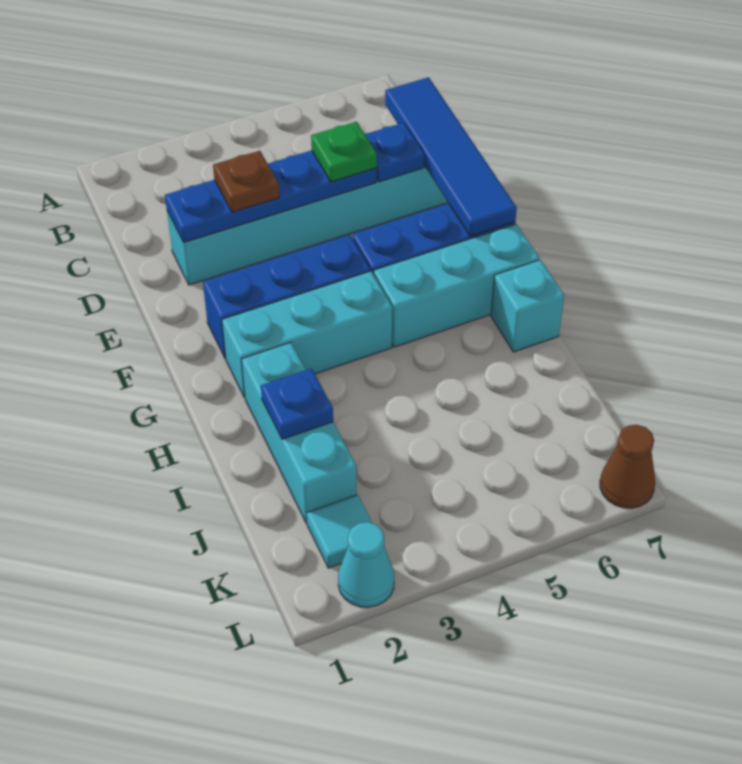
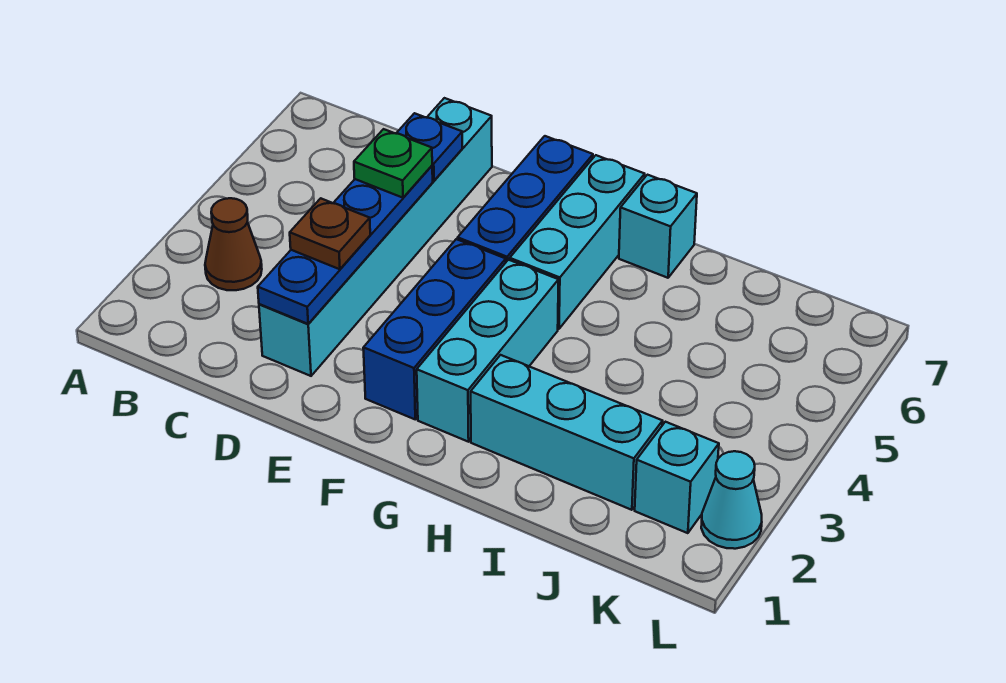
blue 1x4 tile [385,77,517,236] -> none
blue 1x1 plate [261,368,333,439] -> none
cyan 1x1 tile [307,495,372,568] -> cyan 1x1 brick [635,422,719,533]
brown 1x1 cone [600,425,655,508] -> brown 1x1 cone moved to [205,198,262,290]

